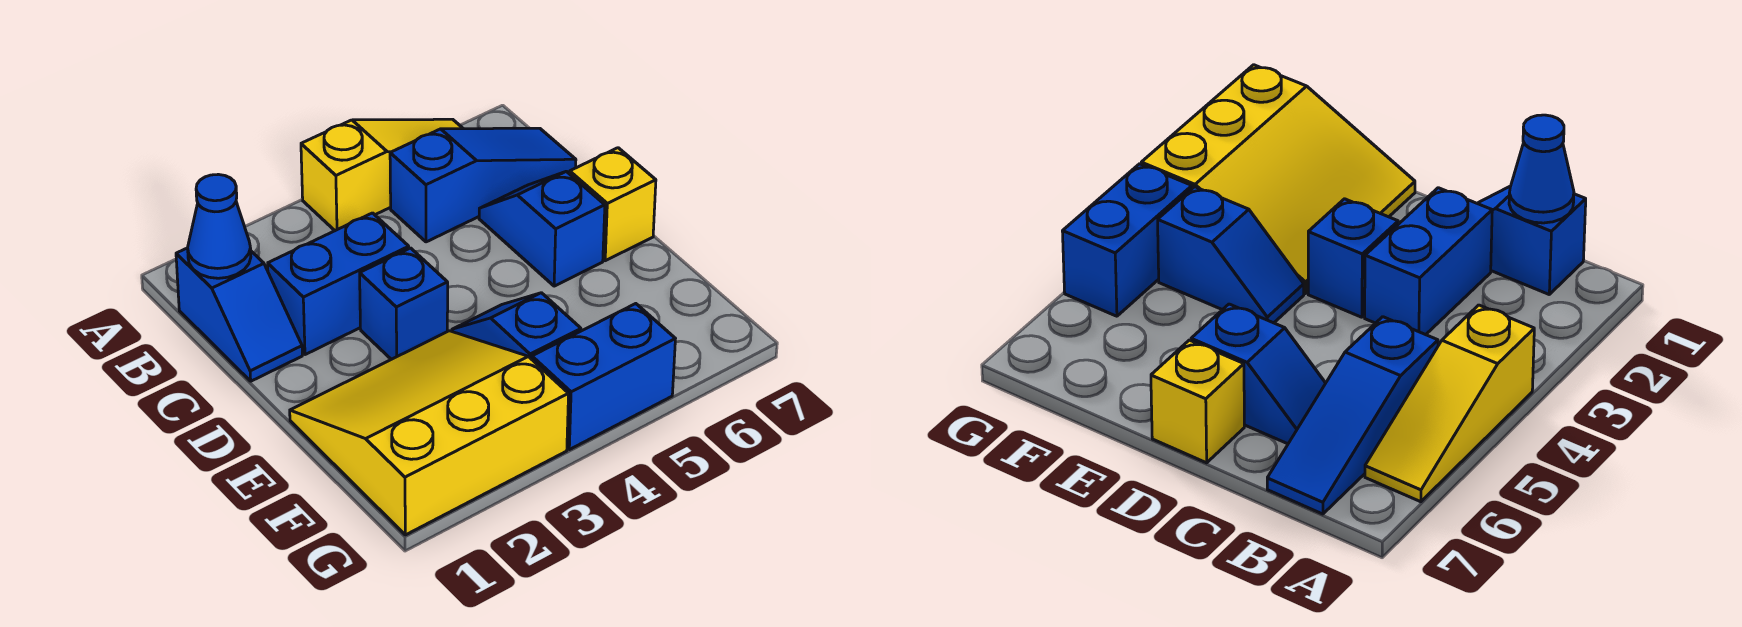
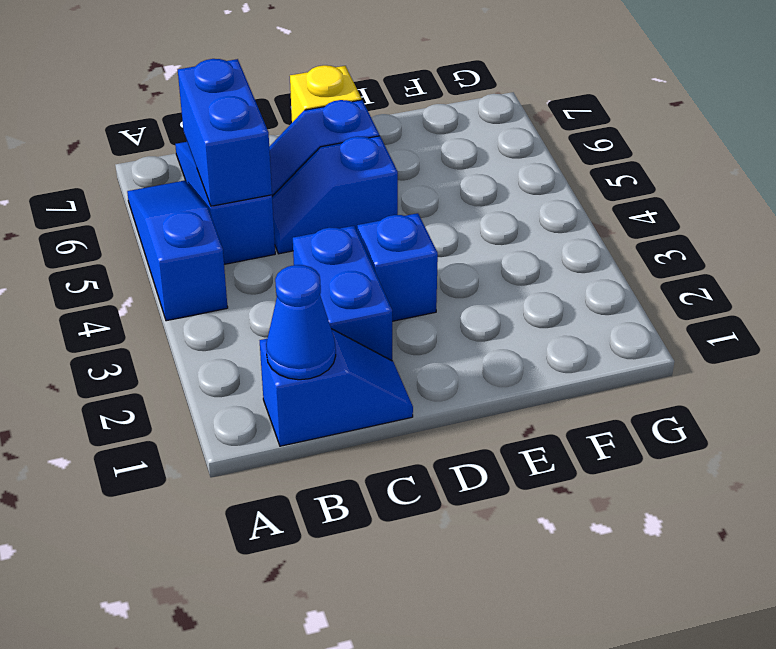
yellow 1x3 slope [301,119,463,231] -> blue 1x3 slope [127,180,228,321]
yellow 3x3 slope [290,331,569,535] -> none
blue 1x2 slope [452,293,581,359] -> blue 1x2 slope moved to [272,136,398,254]
blue 1x2 brick [532,304,675,450] -> blue 1x2 brick moved to [178,59,272,206]

